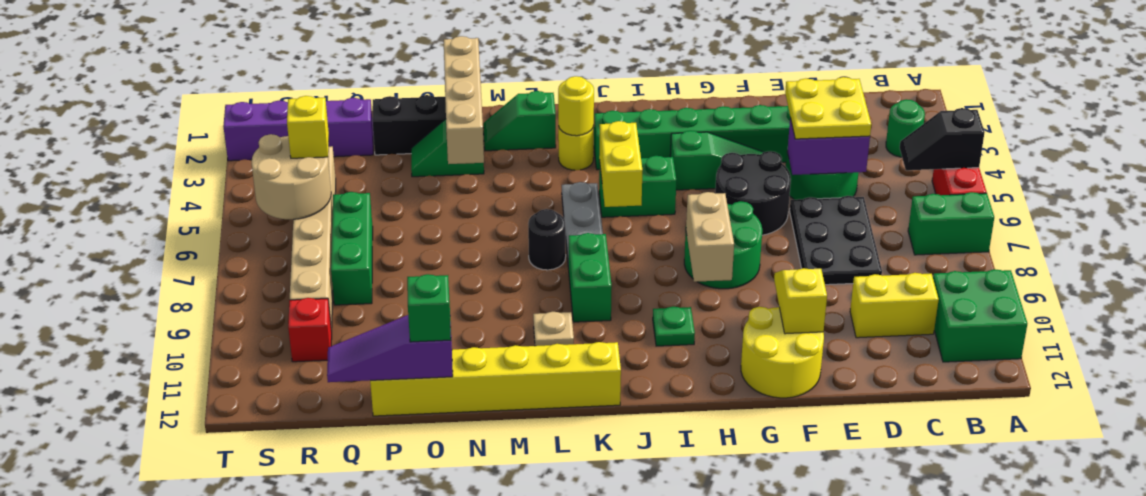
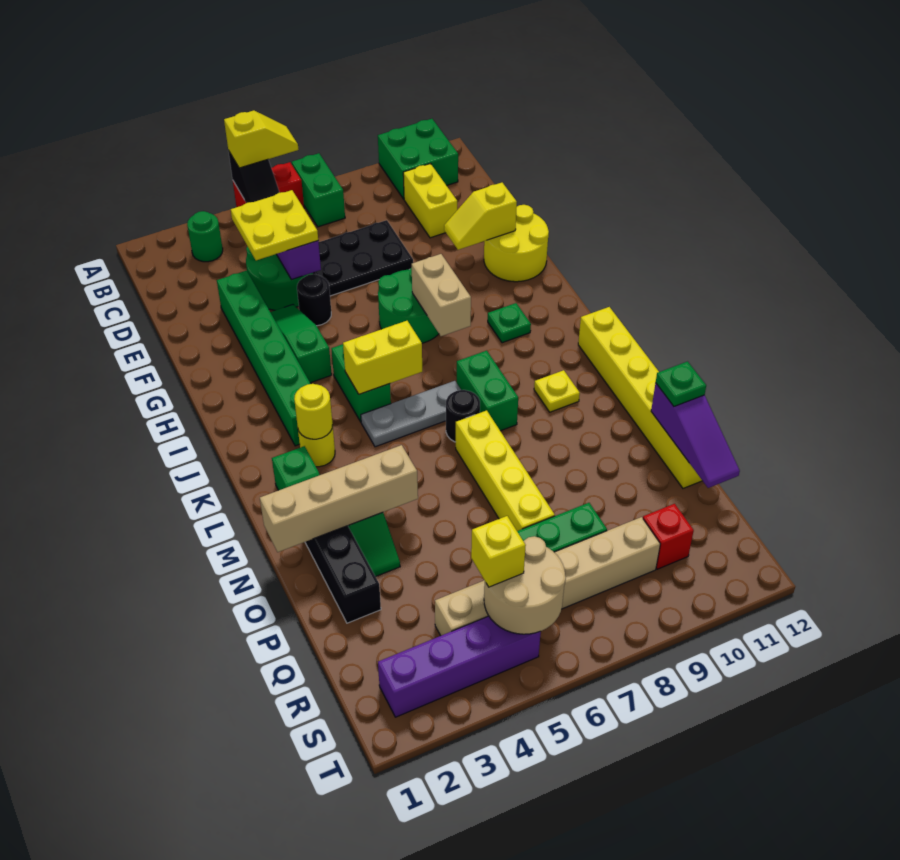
none -> yellow 1x2 slope [224,110,299,168]
black 2x2 round brick [715,151,791,235] -> black 1x1 round brick [297,274,331,326]
tan 1x2 brick [686,192,734,282] -> tan 1x2 brick turned to [412,254,471,336]
green 1x2 brick [569,233,612,322] -> green 1x2 brick turned to [457,351,518,431]
tan 1x1 plate [533,312,574,346] -> yellow 1x1 plate [534,370,580,412]
none -> yellow 1x4 brick [456,410,555,531]
green 1x1 brick [407,274,451,342] -> green 1x1 plate [656,362,706,406]
purple 1x4 brick [223,98,373,161] -> purple 1x4 brick turned to [378,616,541,717]

